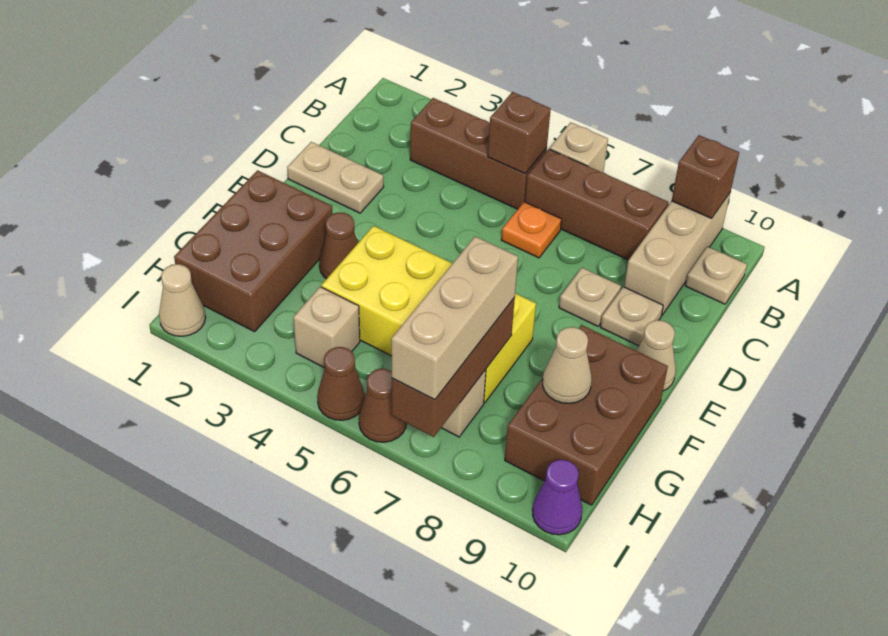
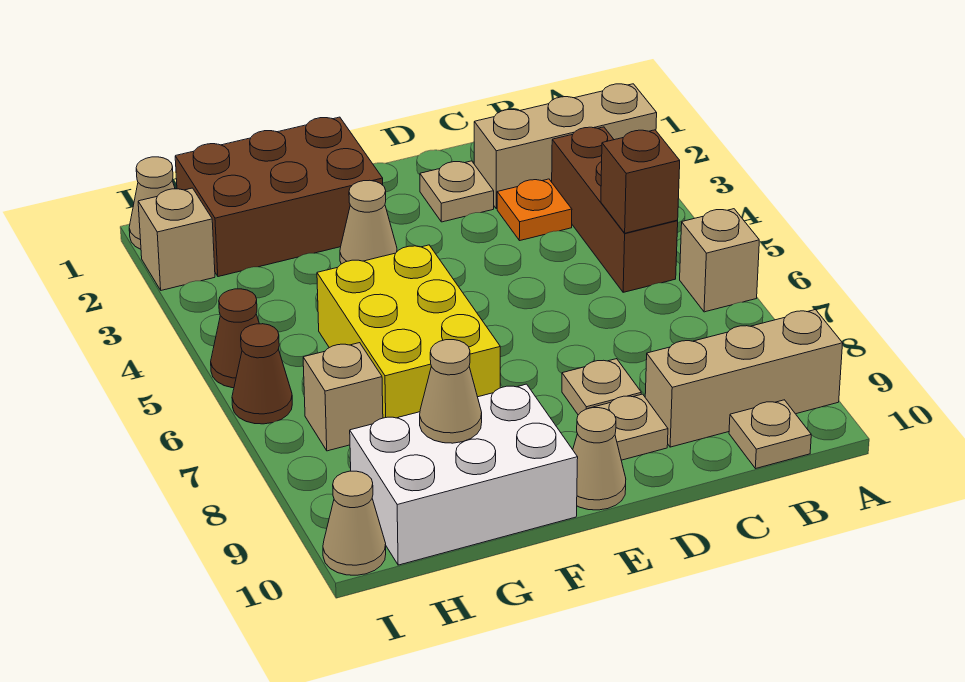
brown 1x1 brick [672,135,739,218] -> none
brown 1x3 brick [525,149,668,260] -> none
orange 1x1 plate [501,202,562,258] -> orange 1x1 plate moved to [497,179,572,241]
tan 1x2 plate [287,142,384,213] -> tan 1x1 plate [420,161,494,222]
brown 1x1 cone [319,213,358,279] -> tan 1x1 cone [340,180,397,264]
yellow 2x4 brick [321,226,536,403] -> yellow 2x3 brick [317,245,500,418]
brown 2x3 brick [505,325,668,505] -> white 2x3 brick [350,384,578,565]
brown 1x3 brick [392,298,515,437] -> none
tan 1x3 brick [391,236,518,400] -> tan 1x3 brick moved to [474,84,657,209]
tan 1x1 brick [293,287,360,368] -> tan 1x1 brick moved to [138,188,215,290]
purple 1x1 cone [533,460,582,535] -> tan 1x1 cone [323,471,386,575]

